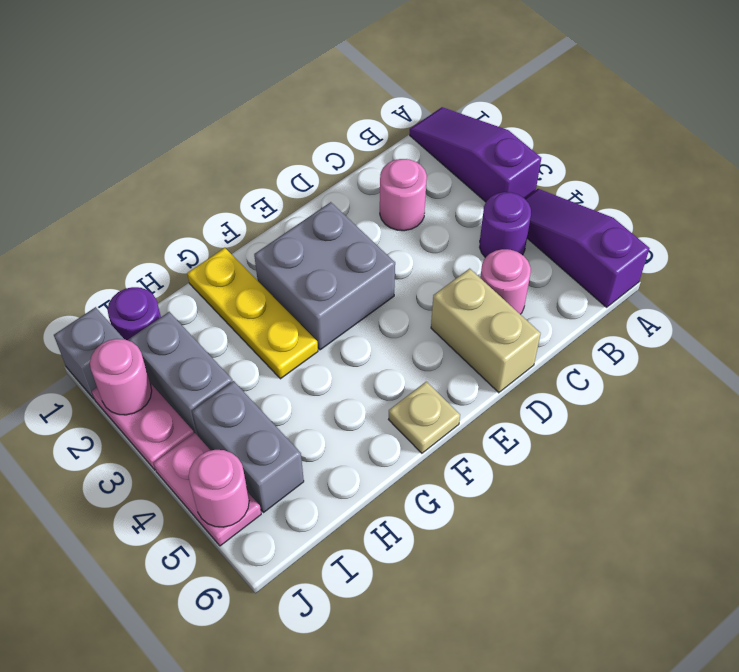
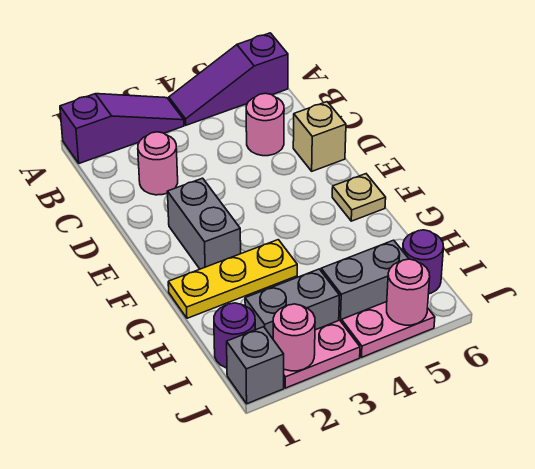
purple 1x3 slope [410,107,541,202] -> purple 1x3 slope turned to [60,94,184,163]
purple 1x1 round brick [480,192,531,258] -> purple 1x1 round brick moved to [403,230,444,294]
tan 1x2 brick [431,269,541,393] -> tan 1x1 brick [293,102,346,171]
grey 2x2 brick [254,202,395,350] -> grey 1x2 brick [167,178,241,269]

